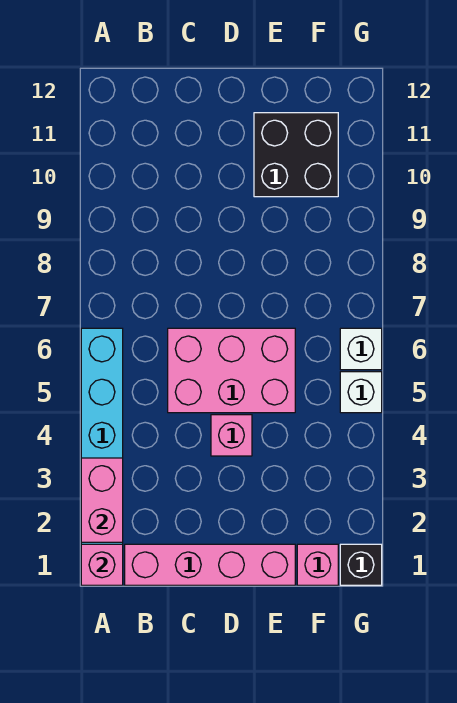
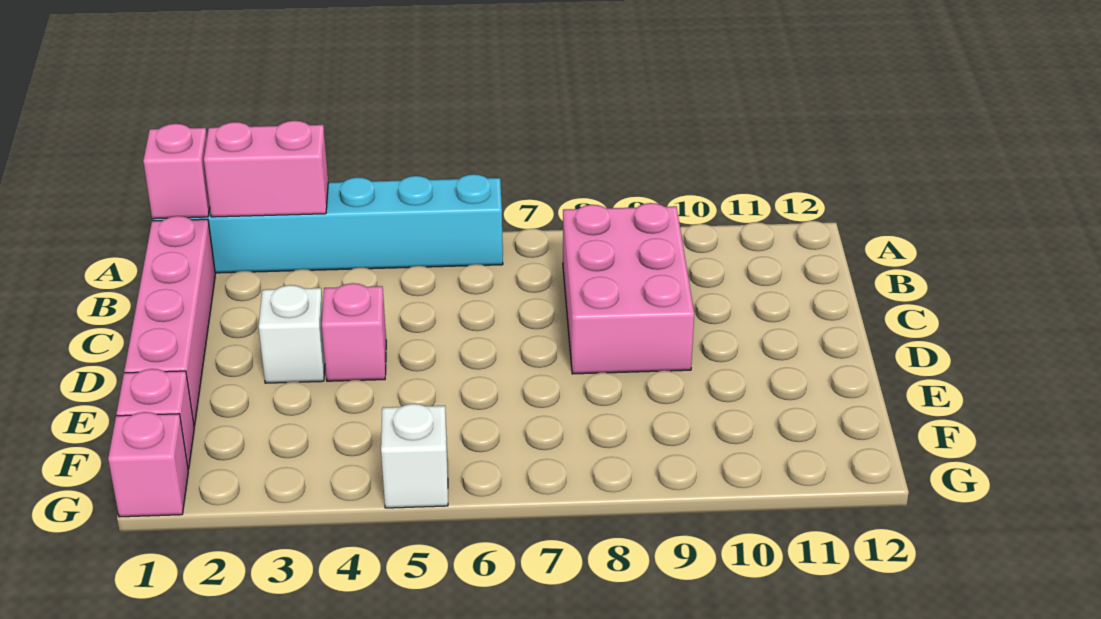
pink 2x3 brick [168,328,295,413] -> pink 2x3 brick moved to [563,203,694,374]
black 2x2 brick [254,113,338,197] -> none
black 1x1 brick [340,544,382,585] -> pink 1x1 brick [108,412,188,517]
white 1x1 brick [340,328,382,370] -> white 1x1 brick moved to [259,285,325,383]

